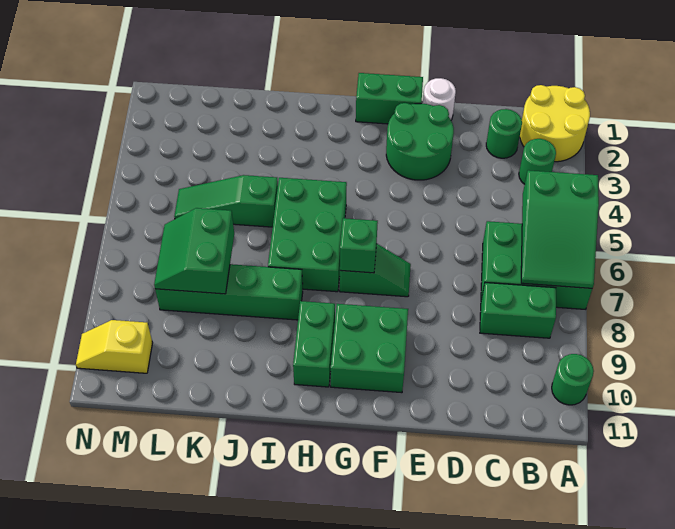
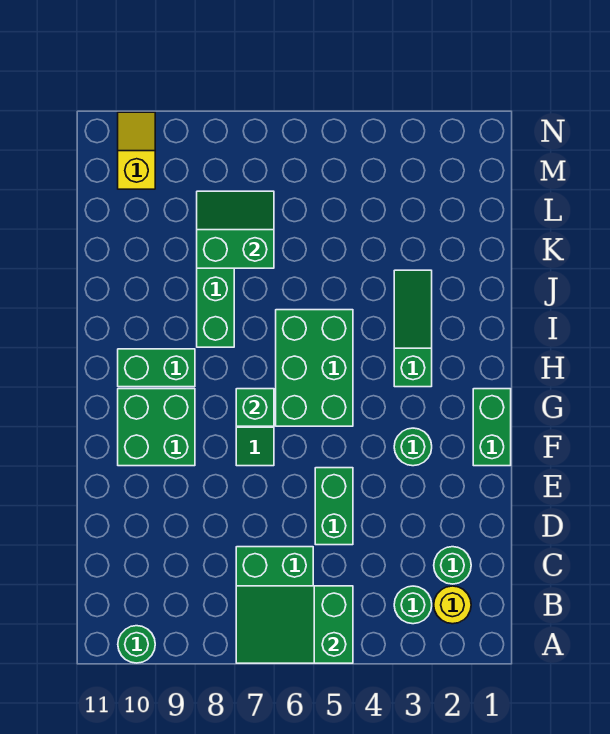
yellow 2x2 round brick [520,85,590,162] -> yellow 1x1 round brick [434,586,471,624]
green 1x2 brick [480,283,556,338] -> green 1x2 brick moved to [315,468,353,545]
white 1x1 round brick [423,78,456,120] -> none
green 2x2 round brick [386,103,454,180] -> green 1x1 round brick [394,428,432,466]
green 2x3 brick [268,178,347,292] -> green 2x3 brick turned to [276,310,353,426]
green 1x3 slope [174,175,278,227] -> green 1x3 slope moved to [394,270,432,387]

